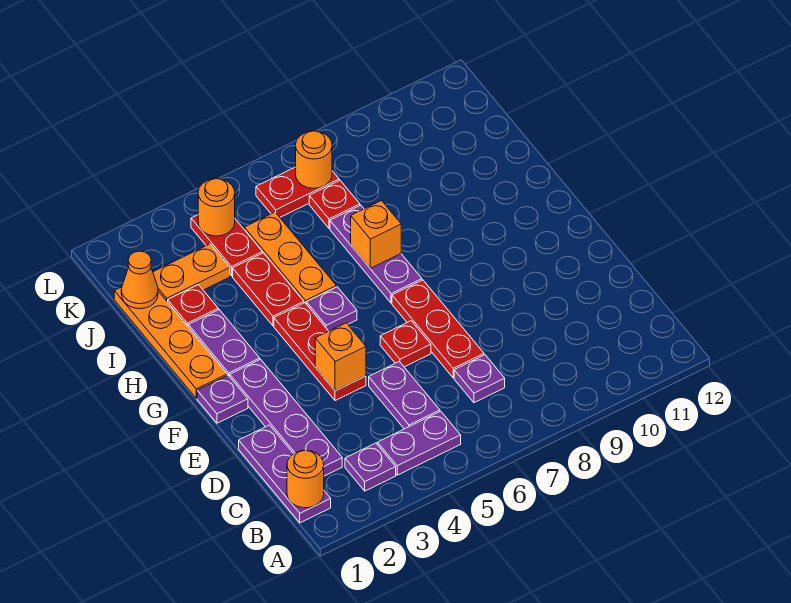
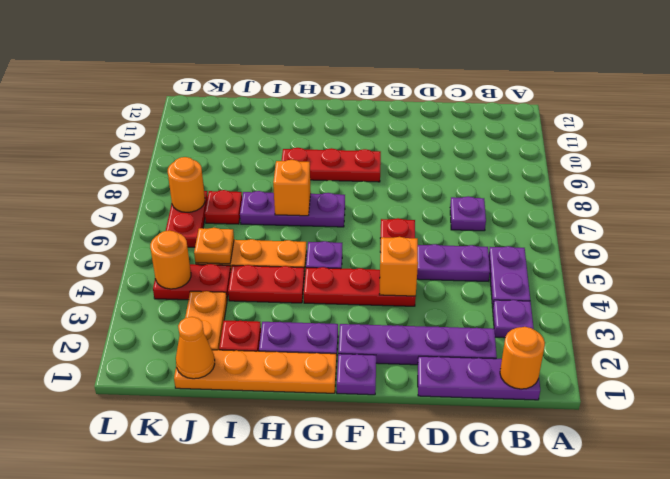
red 1x3 plate [392,280,484,378] -> red 1x3 plate moved to [282,148,381,182]
none -> orange 1x1 plate [194,228,234,264]

